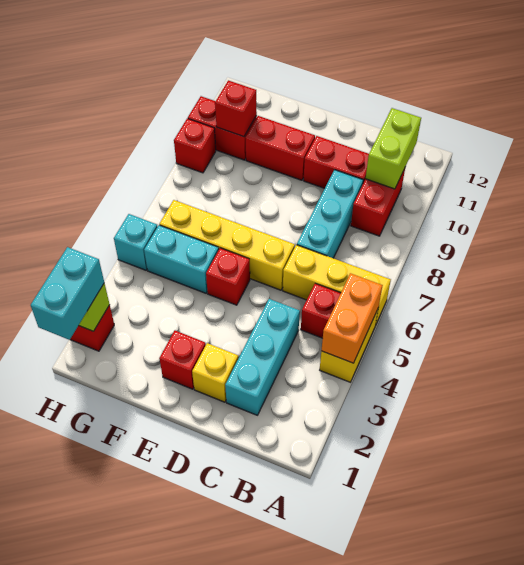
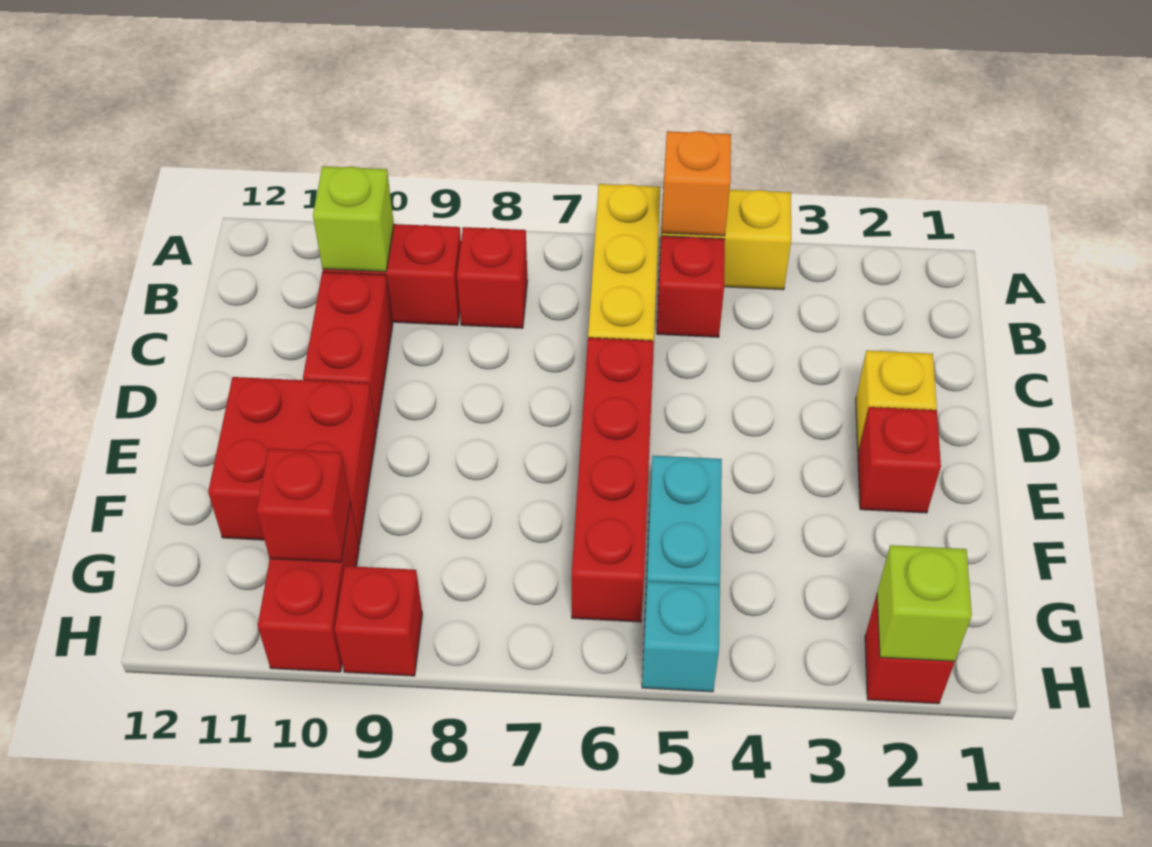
orange 1x2 brick [321,273,383,363] -> orange 1x1 brick [662,131,731,236]
lime 1x2 brick [366,108,421,189] -> lime 1x1 brick [313,166,394,272]
cyan 1x3 brick [225,299,300,415] -> none
cyan 1x3 brick [297,170,363,258] -> none
yellow 1x4 brick [159,200,295,290] -> red 1x4 brick [572,338,654,622]
red 1x1 brick [206,248,250,305] -> red 1x1 brick moved to [457,227,528,328]
red 1x2 brick [246,116,315,180] -> red 2x2 brick [208,377,377,545]
cyan 1x2 brick [31,247,104,340] -> none

